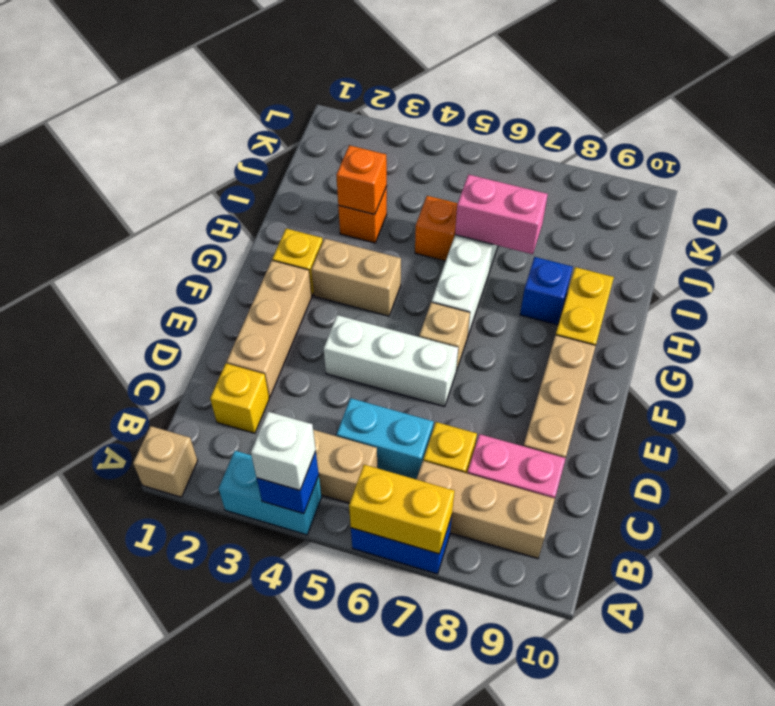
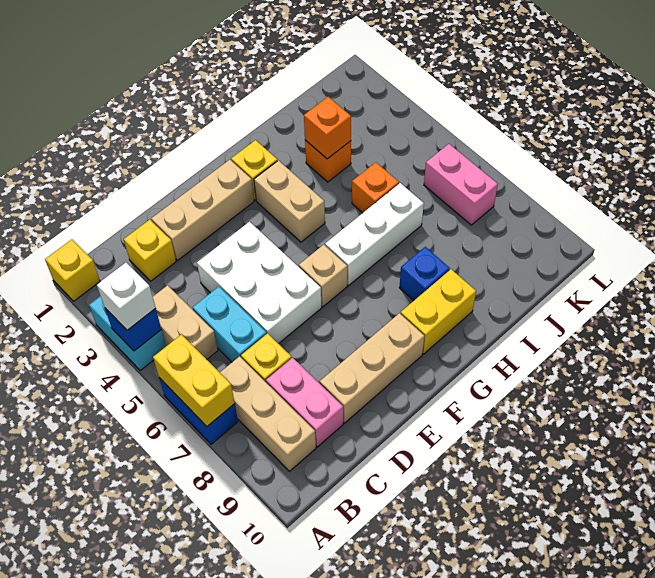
tan 1x1 brick [133,426,198,497] -> yellow 1x1 brick [45,240,100,301]
white 1x3 brick [323,315,458,407] -> white 2x3 brick [197,222,322,344]
pink 1x2 brick [455,174,548,254] -> pink 1x2 brick moved to [424,144,498,225]

